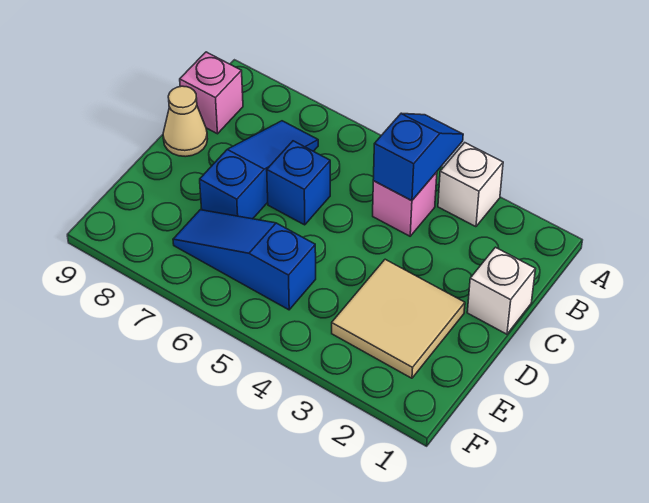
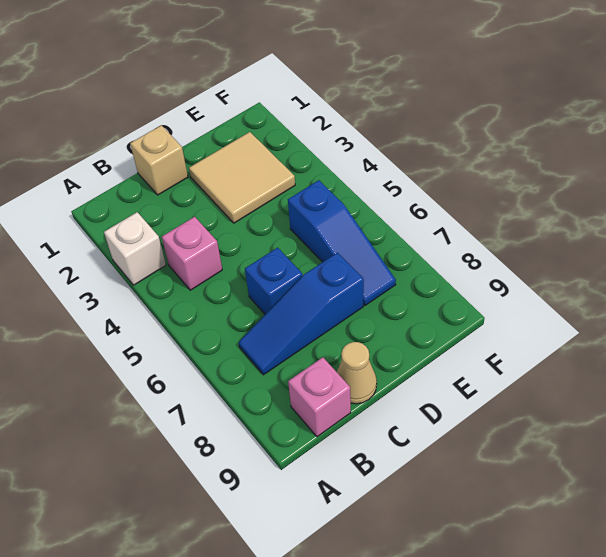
blue 1x2 slope [373,113,463,201] -> none
white 1x1 brick [467,247,535,334] -> tan 1x1 brick [130,125,188,195]

